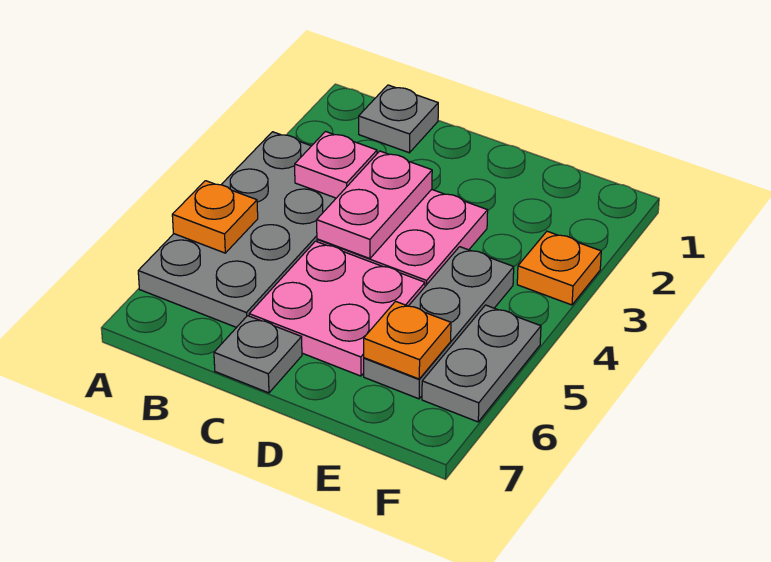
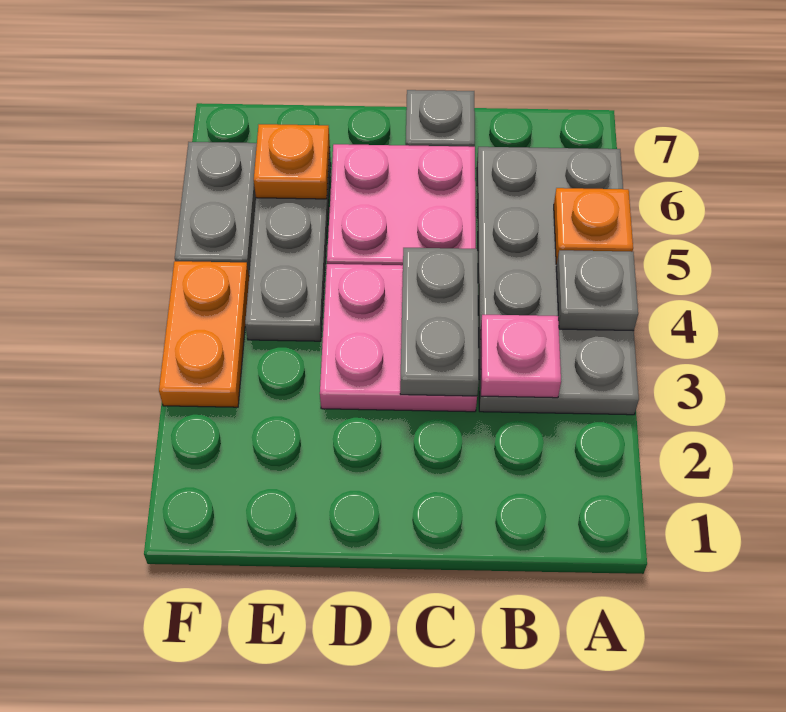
grey 1x1 plate [359,85,438,153] -> grey 1x1 plate moved to [556,250,638,331]
pink 1x2 plate [317,151,432,259] -> grey 1x2 plate [400,248,479,396]
orange 1x1 plate [517,231,601,305] -> orange 1x2 plate [159,261,249,407]

